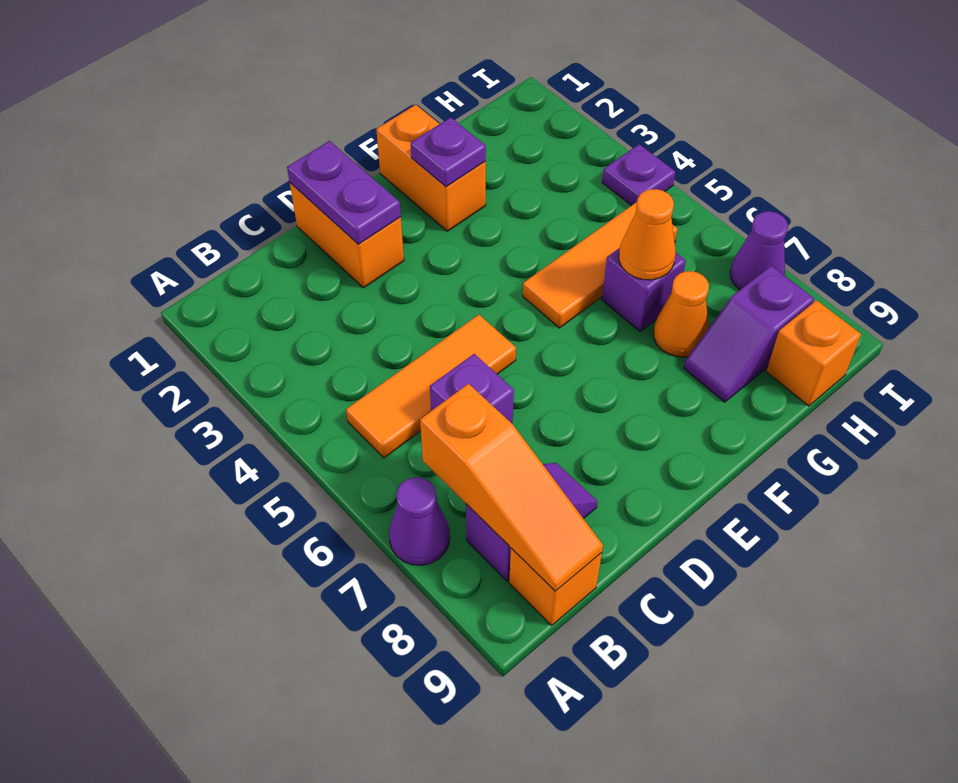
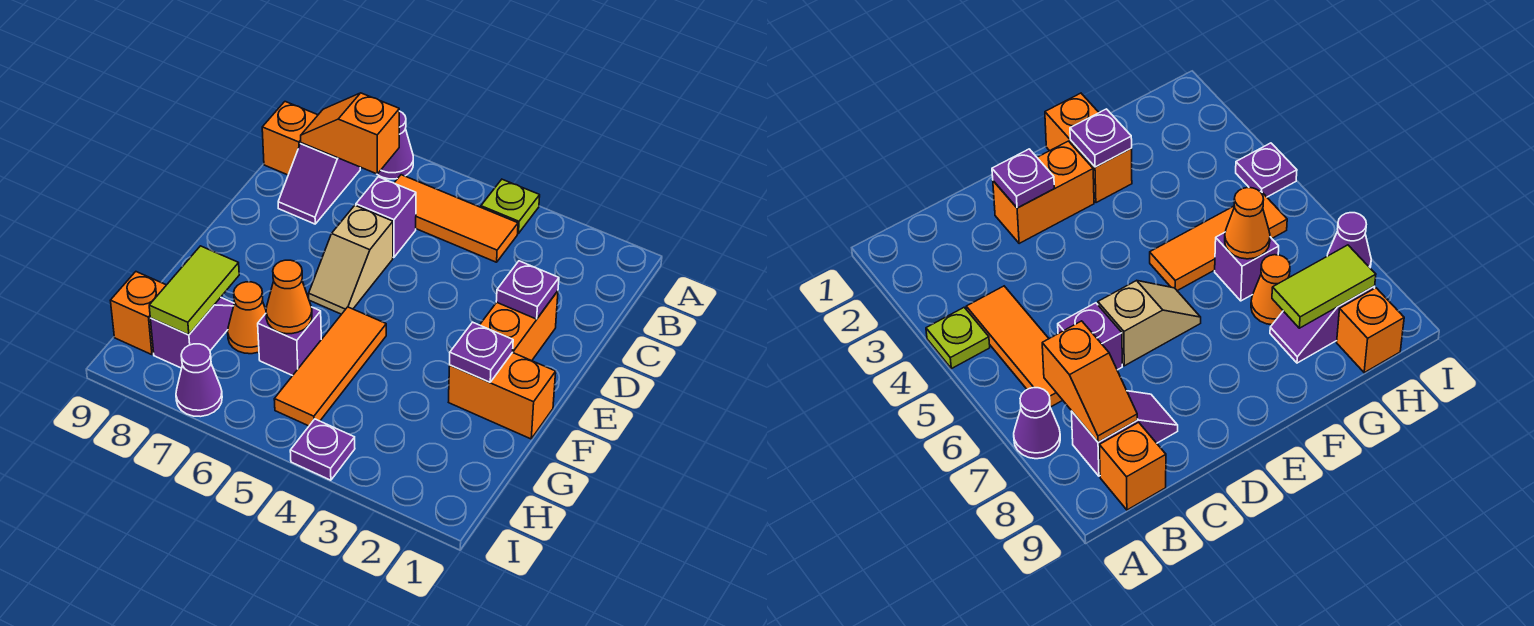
none -> lime 1x1 plate [481,179,540,234]
orange 1x3 tile [346,315,516,458] -> orange 1x3 tile turned to [394,175,518,262]
orange 1x3 slope [420,384,603,591] -> orange 1x2 slope [301,93,399,174]
orange 1x2 brick [290,183,404,288] -> orange 1x2 brick turned to [480,291,558,361]
purple 1x2 plate [287,141,401,245] -> purple 1x1 plate [496,261,559,319]
none -> tan 1x2 slope [309,205,393,314]
none -> lime 1x2 tile [149,246,239,335]

